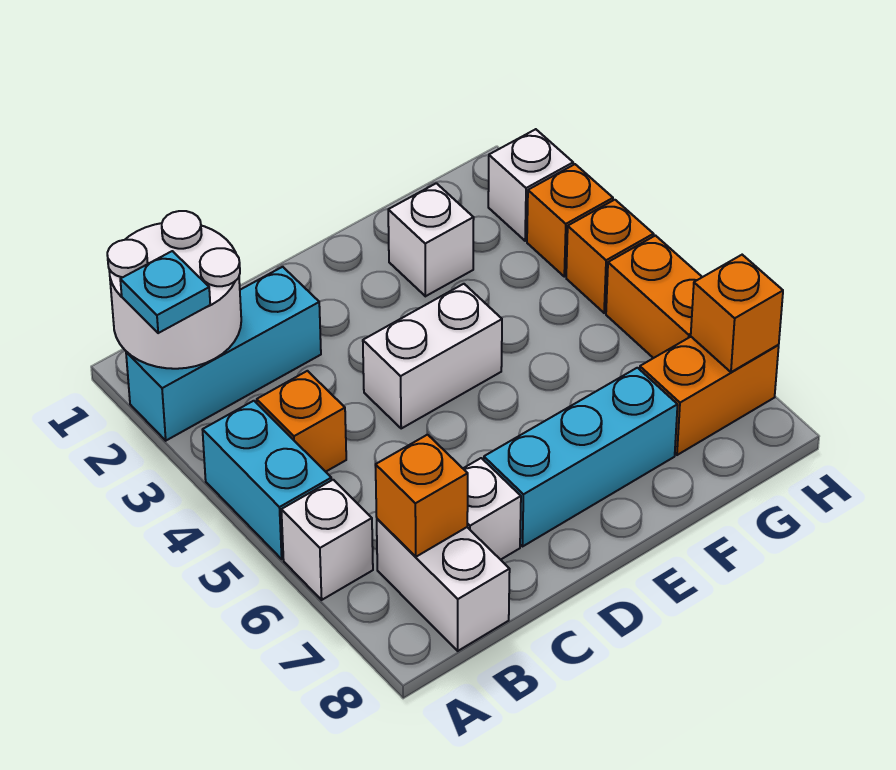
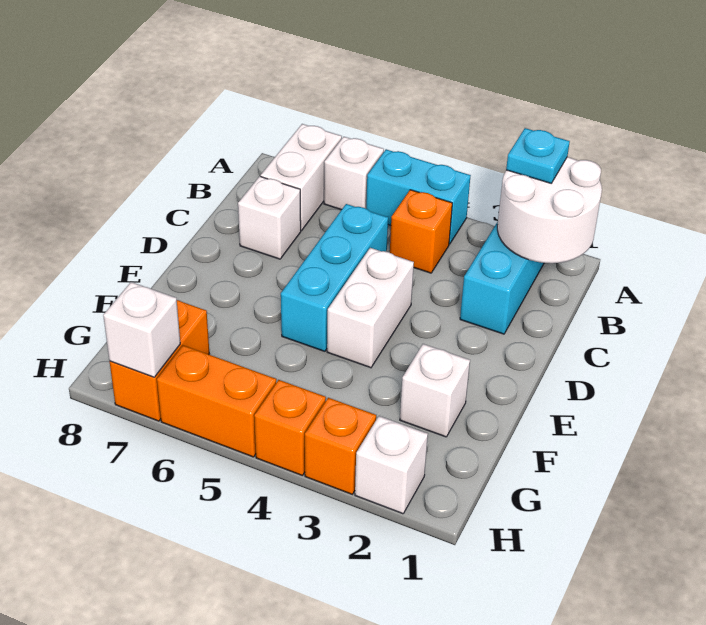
white 1x2 brick [377,519,510,651] -> white 1x2 brick turned to [261,124,342,231]
orange 1x1 brick [376,435,468,557] -> none
cyan 1x3 brick [484,368,678,546] -> cyan 1x3 brick moved to [281,204,388,351]
orange 1x1 brick [691,255,783,372] -> white 1x1 brick [103,282,180,377]

